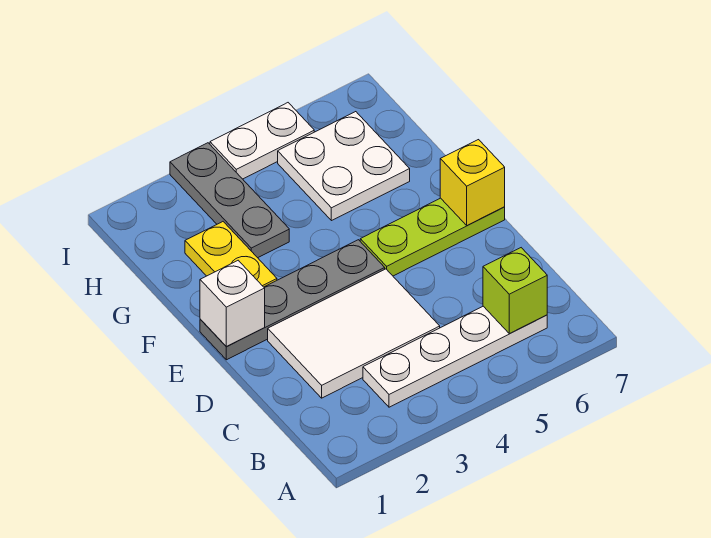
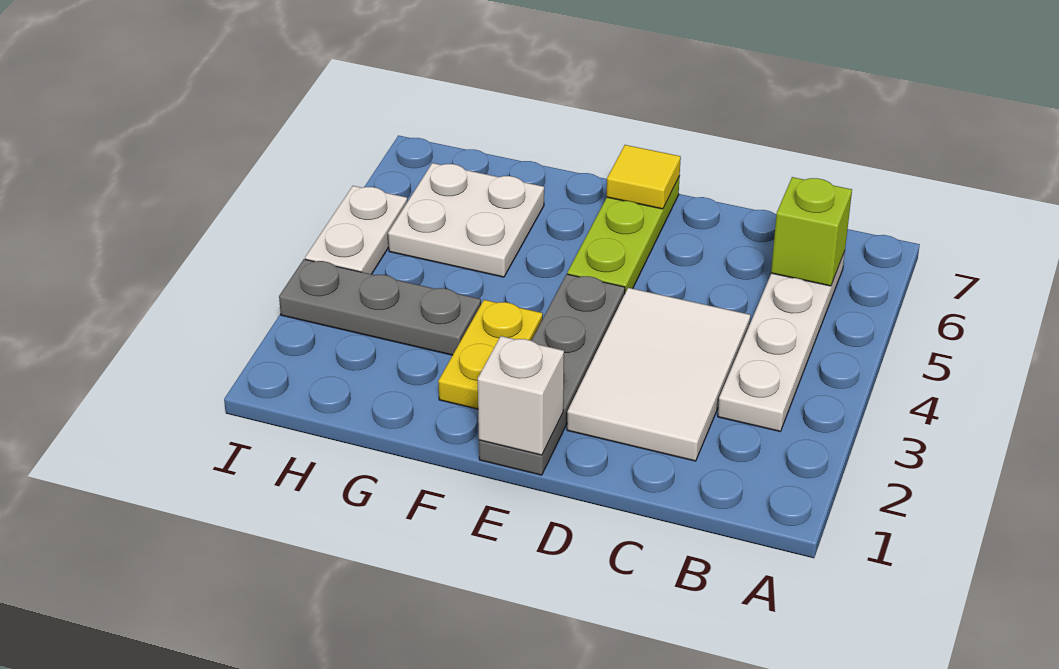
yellow 1x1 brick [440,140,505,226] -> yellow 1x1 tile [607,145,681,209]
yellow 1x2 plate [185,222,277,287] -> yellow 1x2 plate turned to [438,300,543,409]

